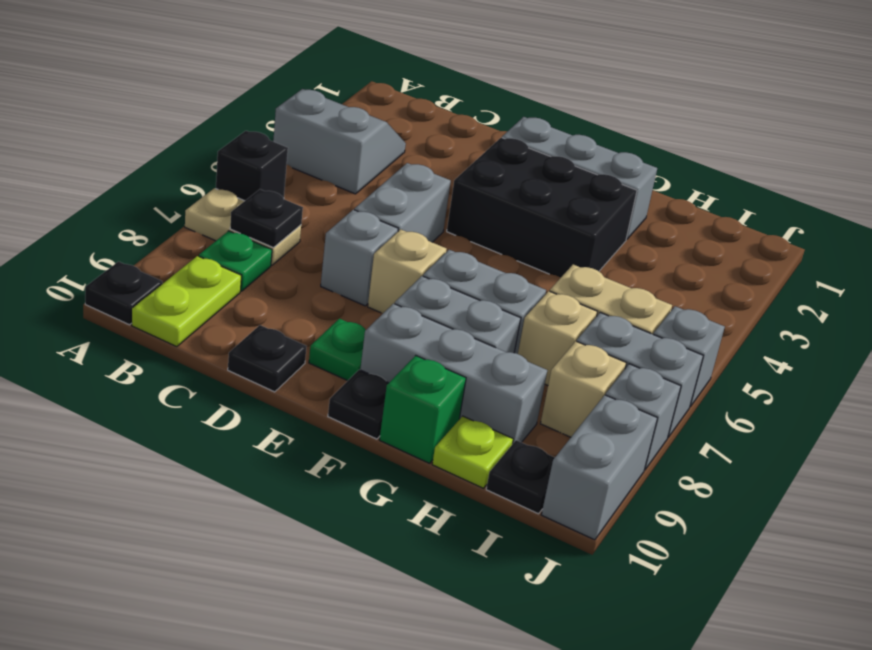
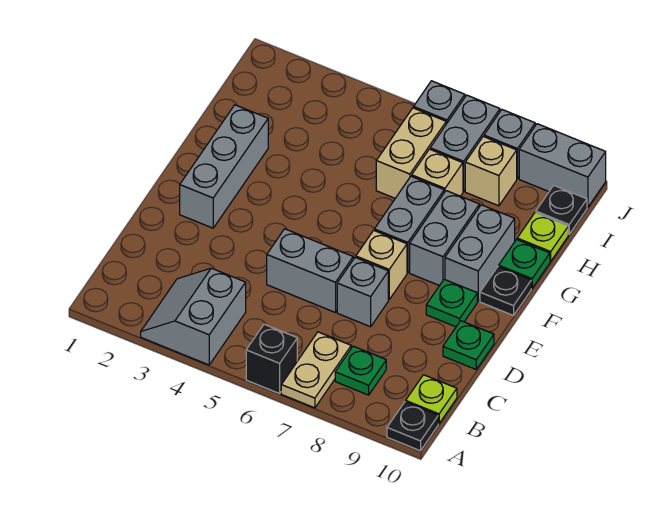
black 1x1 plate [230,189,303,248] -> none
lime 1x2 plate [132,256,241,347] -> lime 1x1 plate [406,375,457,424]
black 1x1 plate [228,325,307,392] -> green 1x1 plate [443,321,494,369]
black 2x3 brick [447,137,637,278] -> none
grey 1x3 brick [360,304,547,443] -> grey 1x2 brick [445,205,515,301]
green 1x1 brick [380,356,466,463] -> green 1x1 plate [499,240,550,288]

